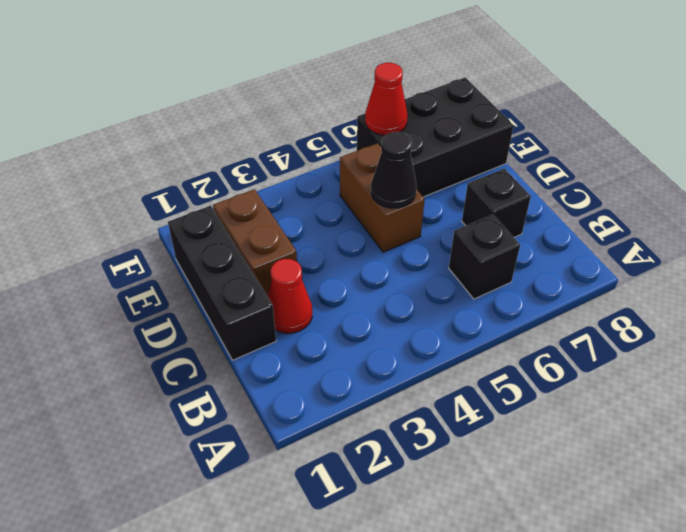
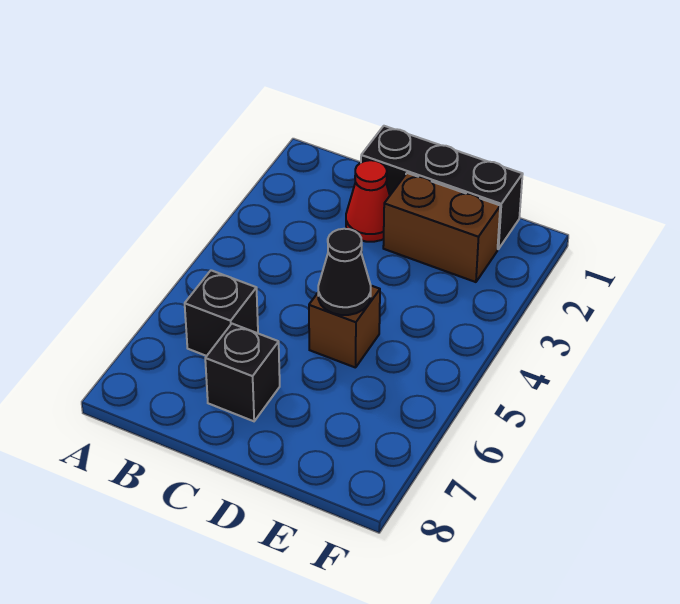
brown 1x2 brick [340,143,425,252] -> brown 1x1 brick [309,286,380,368]
black 2x3 brick [357,77,514,197] -> none
red 1x1 cone [365,63,408,135] -> none

